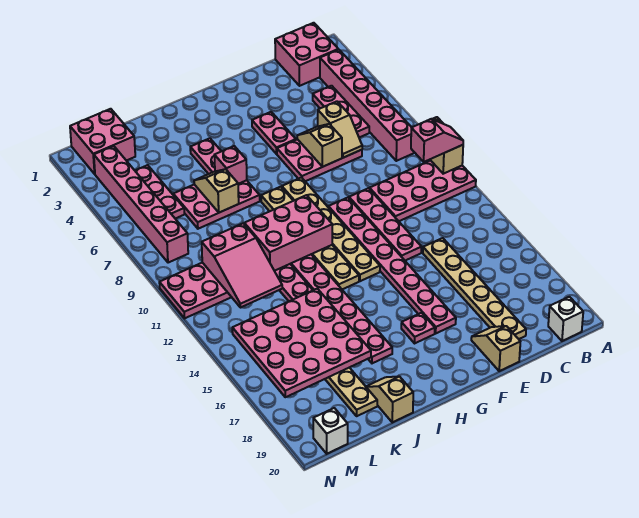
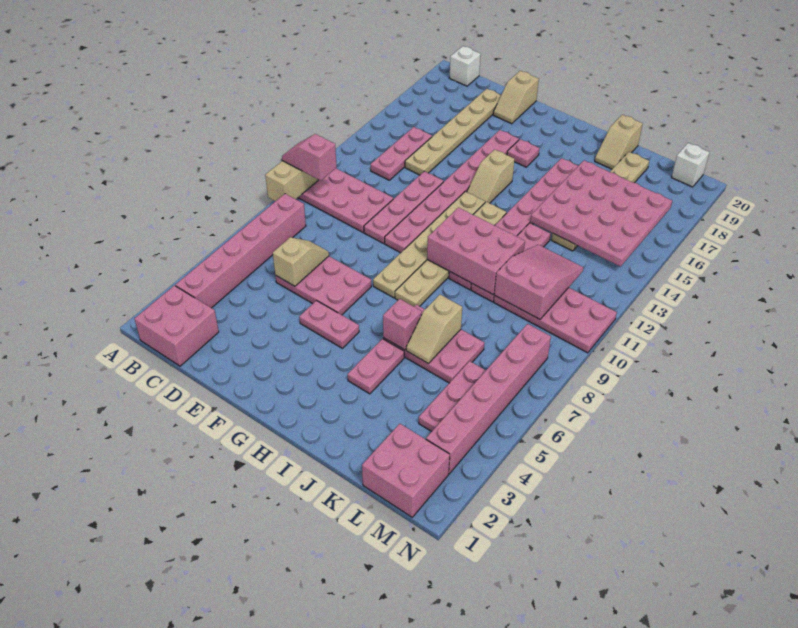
pink 1x3 plate [313,86,369,138] -> pink 1x3 plate moved to [371,127,432,180]
tan 1x2 slope [297,124,342,167] -> tan 1x2 slope moved to [467,149,515,203]
pink 1x2 plate [252,112,296,154] -> pink 1x2 plate turned to [299,301,359,348]

